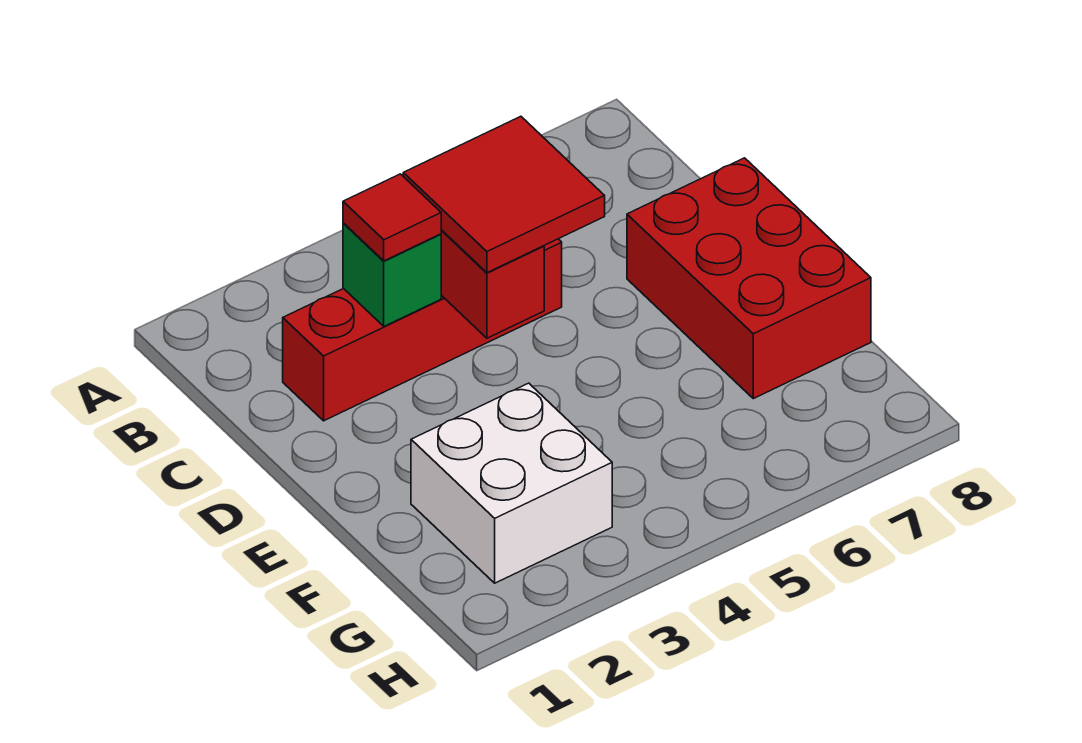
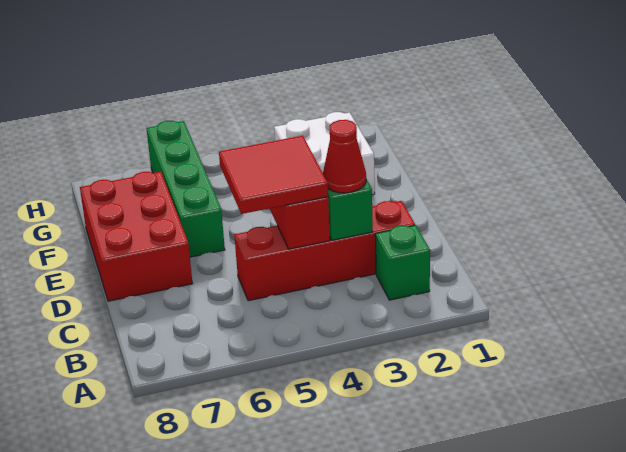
none -> green 1x1 brick [375,225,430,300]
red 1x1 tile [343,174,441,261] -> red 1x1 cone [323,120,366,193]
none -> green 1x4 brick [146,121,225,257]

